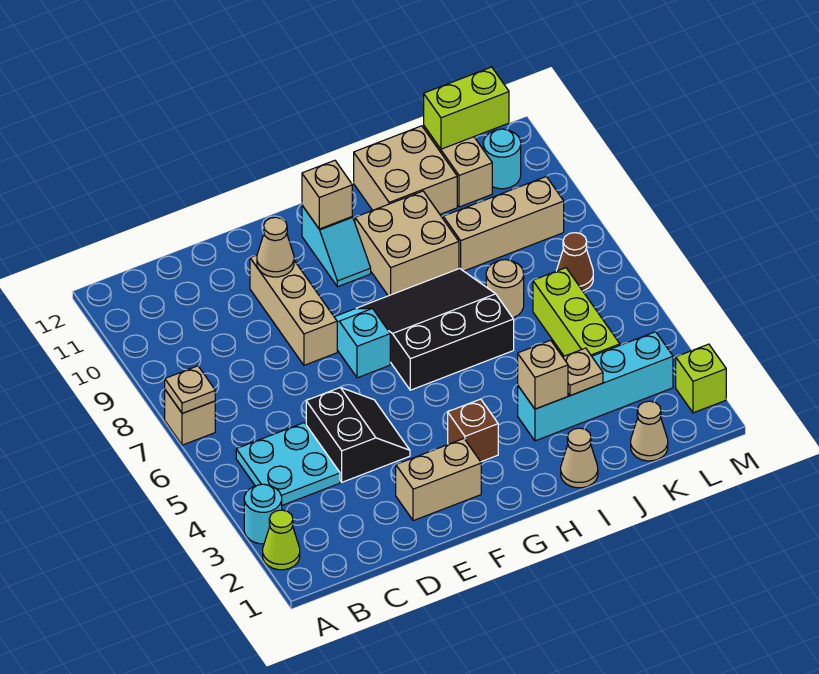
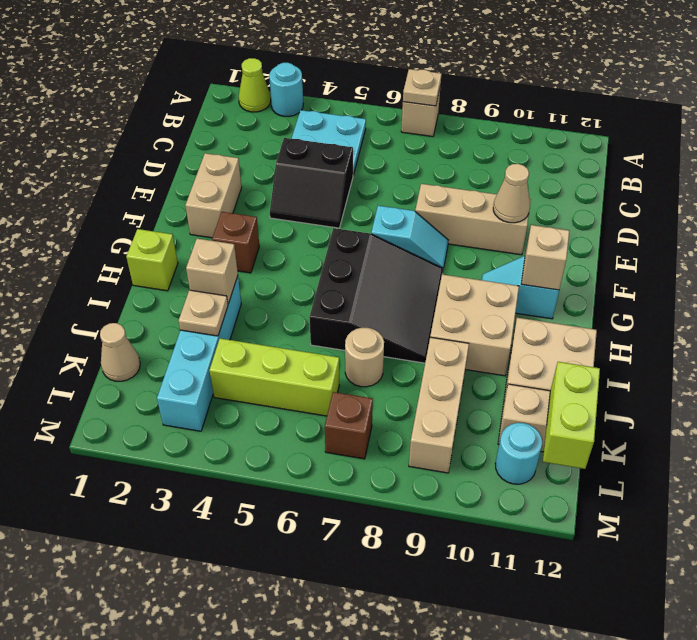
tan 1x1 cone [561,428,598,488] -> none
brown 1x1 cone [557,233,593,291] -> brown 1x1 brick [325,392,373,459]
lime 1x1 brick [676,344,726,413] -> lime 1x1 brick moved to [126,229,178,291]

